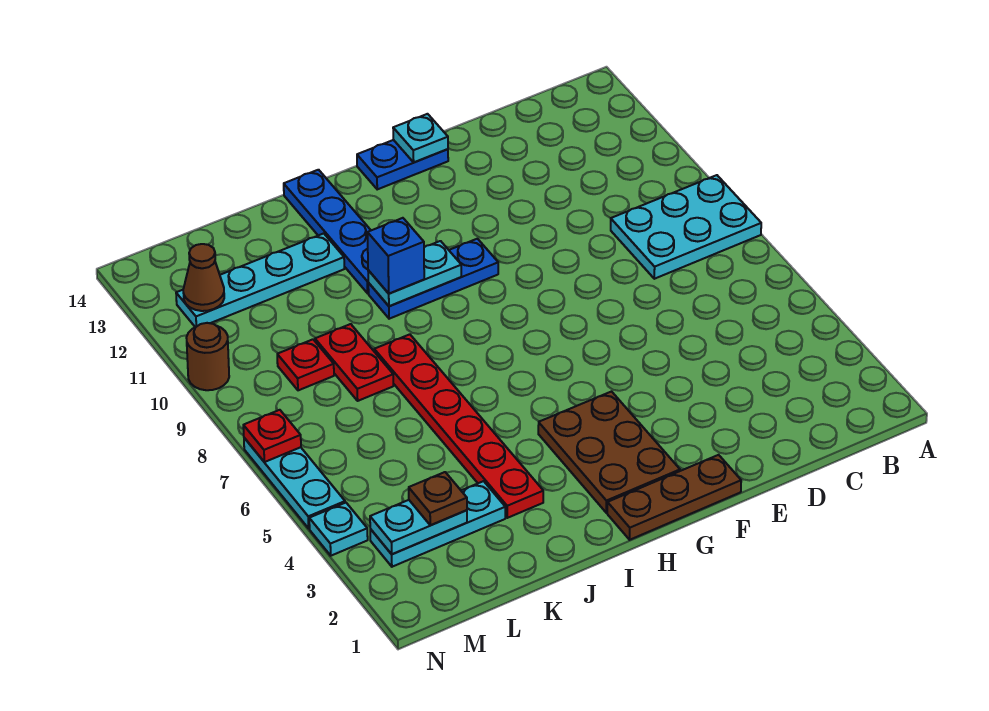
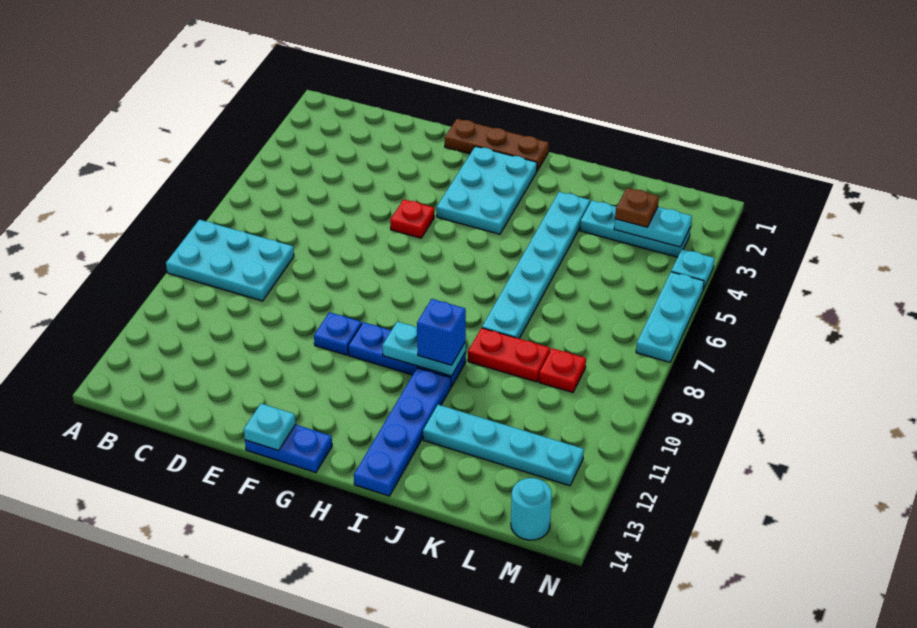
none -> blue 1x1 plate [314,312,362,355]
brown 2x3 plate [538,392,680,513] -> cyan 2x3 plate [436,146,537,234]
red 1x6 plate [374,334,543,518] -> cyan 1x6 plate [482,192,590,339]
red 1x2 plate [315,324,393,401] -> red 1x2 plate turned to [468,328,550,382]
brown 1x1 cone [183,244,224,311] -> none
none -> cyan 1x1 round brick [511,478,552,540]
red 1x1 plate [243,410,301,462] -> red 1x1 plate moved to [390,199,434,238]
brown 1x1 round brick [186,323,229,390] -> none

